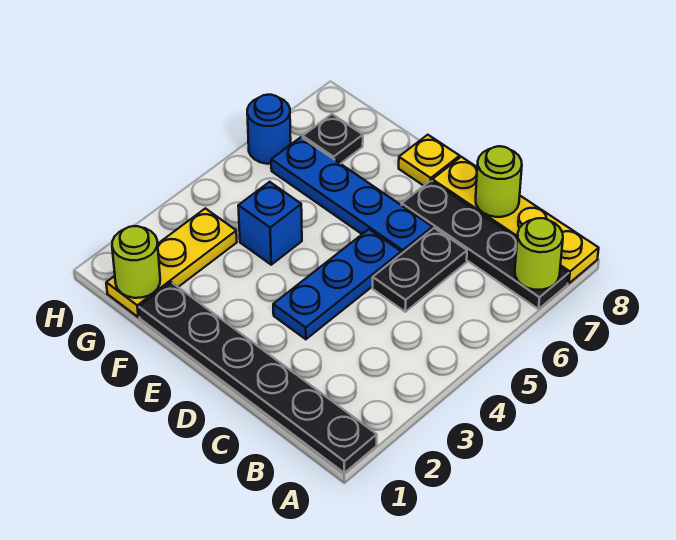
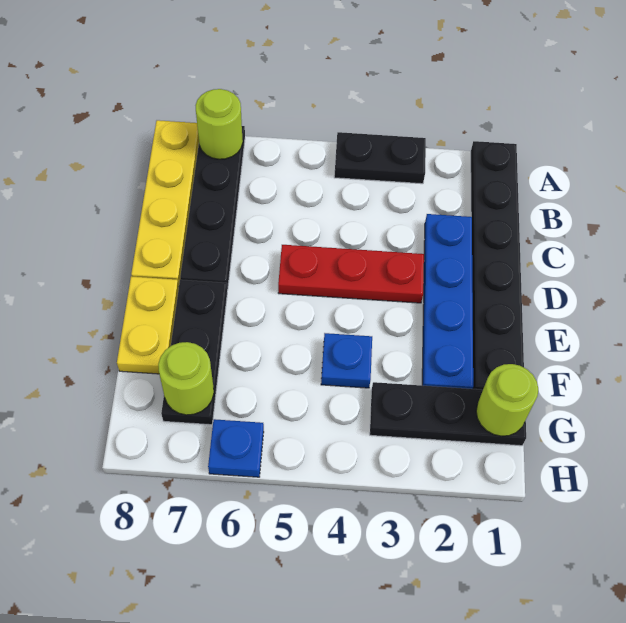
black 1x2 plate [373,228,467,312] -> black 1x2 plate moved to [334,132,426,184]
lime 1x1 round brick [476,146,522,217] -> lime 1x1 round brick moved to [158,342,214,415]
blue 1x3 plate [273,229,401,339] -> red 1x3 plate [278,245,424,303]
blue 1x4 plate [271,137,433,254] -> blue 1x4 plate moved to [422,214,473,389]
yellow 1x1 plate [399,135,460,186] -> yellow 1x2 plate [117,276,179,374]
blue 1x1 brick [238,182,302,265] -> blue 1x1 plate [321,333,372,388]
yellow 1x3 plate [106,208,237,317] -> black 1x3 plate [370,382,526,446]
black 1x1 plate [303,114,363,164] -> black 1x3 plate [161,280,227,425]
blue 1x1 round brick [247,95,291,164] -> blue 1x1 plate [208,419,264,477]

